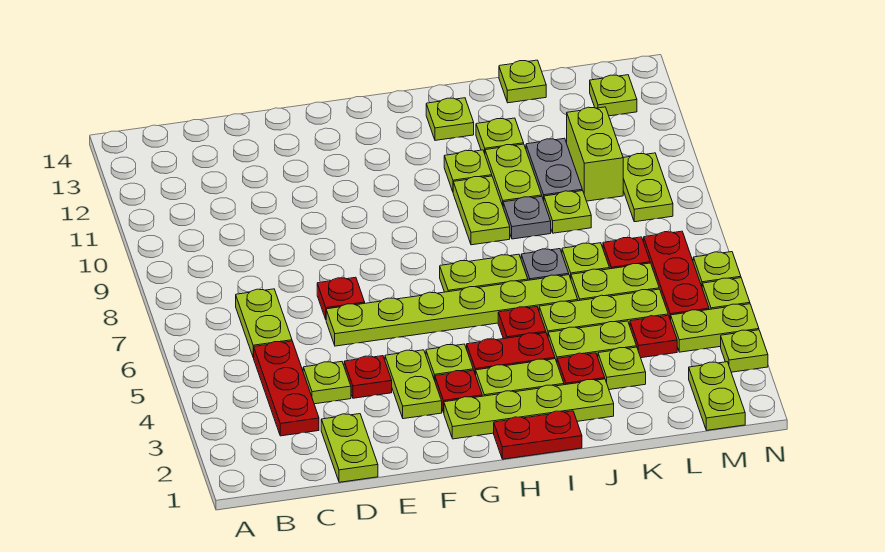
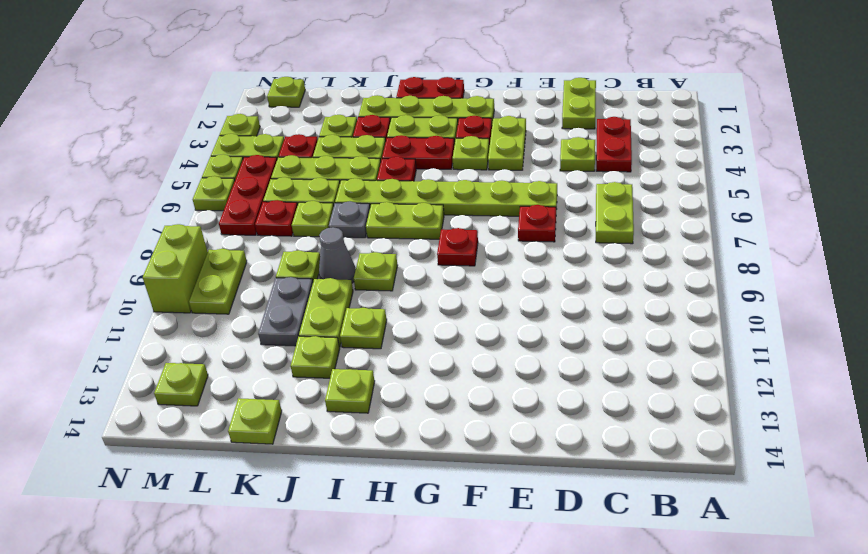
red 1x3 plate [253,341,319,436] -> red 1x2 plate [596,117,632,172]
red 1x1 plate [344,356,392,398] -> red 1x1 plate moved to [437,228,478,266]
lime 1x2 plate [453,176,510,245] -> lime 1x1 plate [354,252,398,291]
grey 1x1 plate [503,196,551,239] -> grey 1x1 cone [319,227,356,283]
lime 1x2 brick [567,107,623,201] -> lime 1x2 brick moved to [143,224,208,313]
lime 1x2 plate [689,362,745,430] -> lime 1x1 plate [267,77,305,107]

